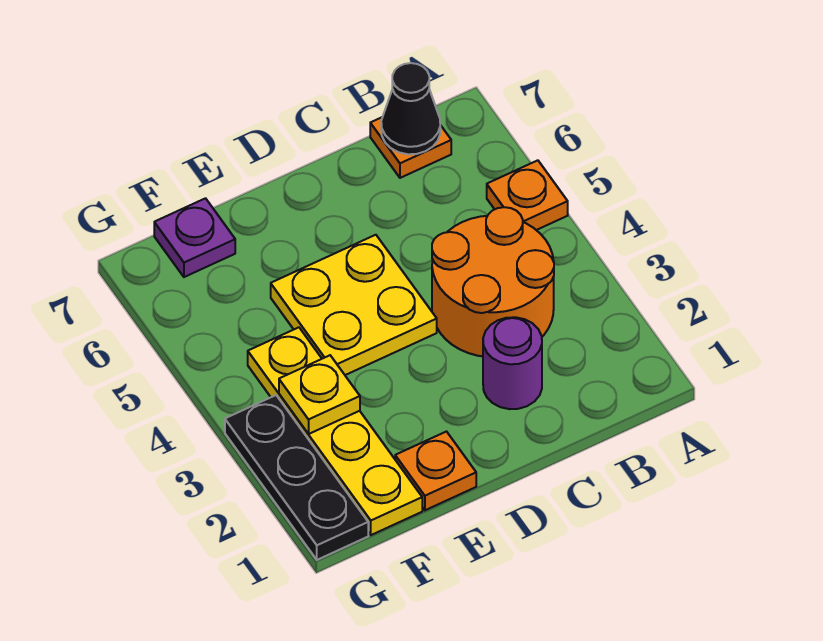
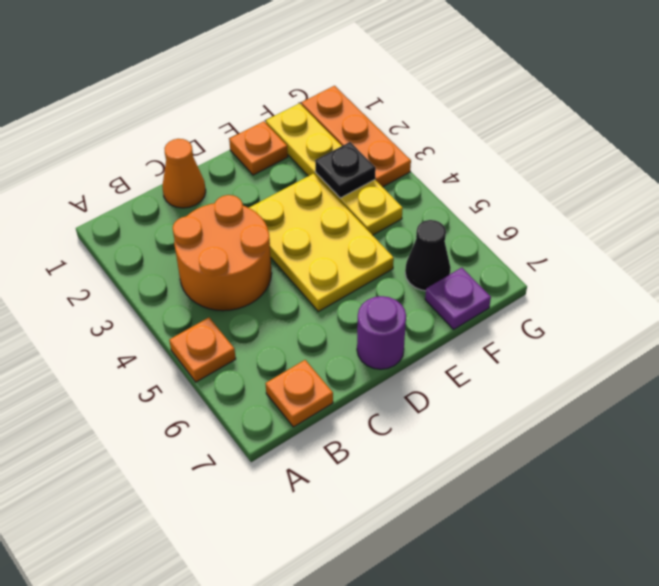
black 1x1 cone [381,63,440,154] -> black 1x1 cone moved to [405,220,451,291]
none -> orange 1x1 cone [162,139,206,208]
purple 1x1 round brick [483,317,542,409] -> purple 1x1 round brick moved to [357,296,406,369]
yellow 2x2 plate [271,235,437,375] -> yellow 2x3 plate [249,174,394,312]
yellow 1x1 plate [279,355,360,434] -> black 1x1 plate [315,142,376,198]
black 1x3 plate [225,395,368,560] -> orange 1x3 plate [301,86,411,187]

